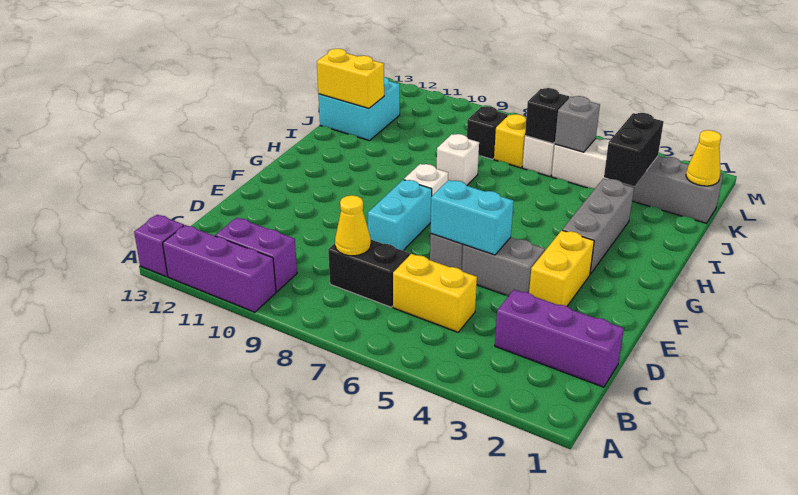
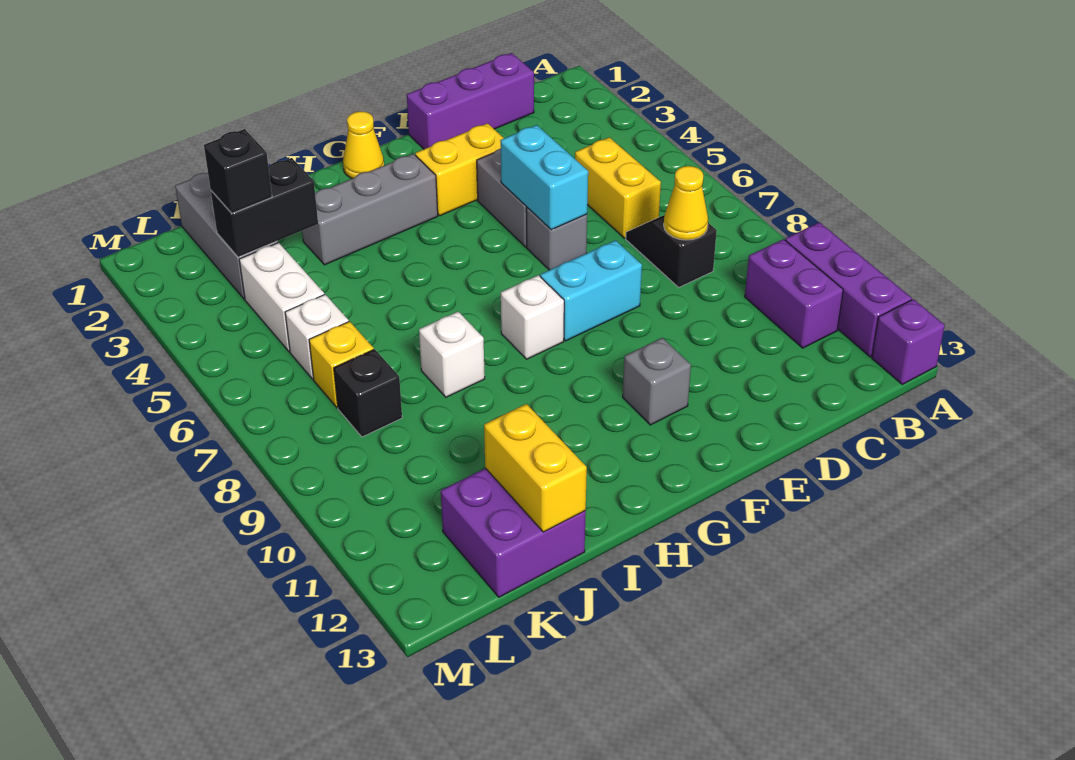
purple 1x3 brick [495,290,624,387] -> purple 1x3 brick turned to [407,53,534,149]
black 1x2 brick [328,240,410,307] -> black 1x2 slope [626,215,717,287]
cyan 2x2 brick [318,77,400,141] -> purple 2x2 brick [441,468,586,597]
yellow 1x1 cone [686,130,721,186] -> yellow 1x1 cone moved to [343,111,384,178]
grey 1x1 brick [555,96,600,152] -> grey 1x1 brick moved to [623,338,691,425]
black 1x1 brick [525,88,569,144] -> black 1x1 brick moved to [204,129,272,213]

